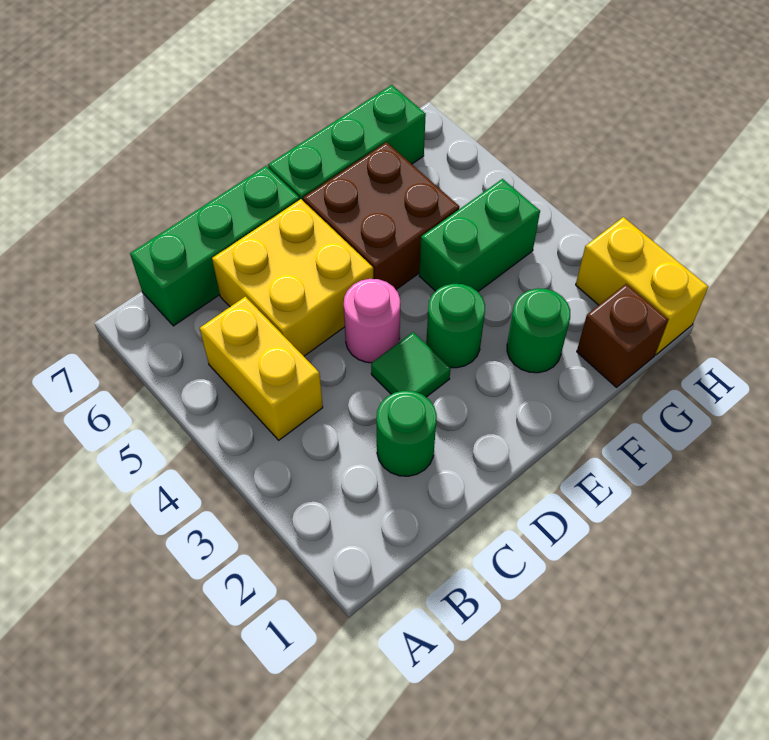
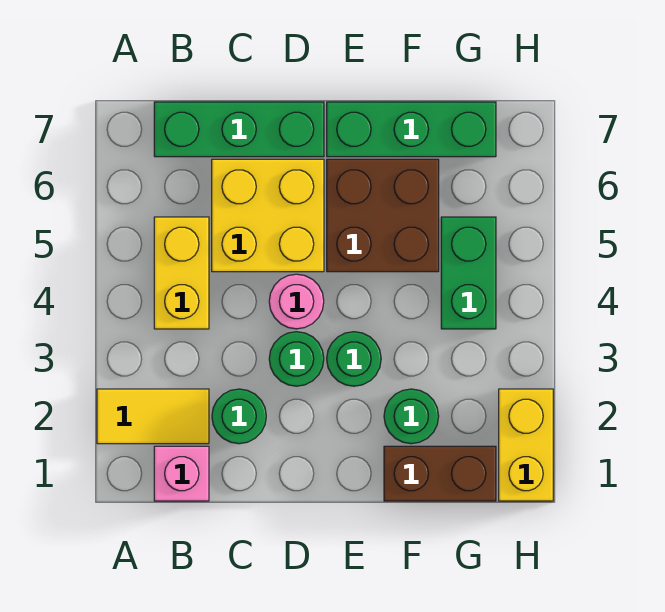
none -> yellow 1x2 tile [97,389,209,444]
none -> pink 1x1 brick [154,446,209,501]
green 1x1 tile [371,332,451,397] -> green 1x1 round brick [269,332,324,386]
green 1x2 brick [419,179,540,291] -> green 1x2 brick turned to [441,217,496,329]
brown 1x1 brick [577,284,668,387] -> brown 1x2 brick [384,446,496,501]

